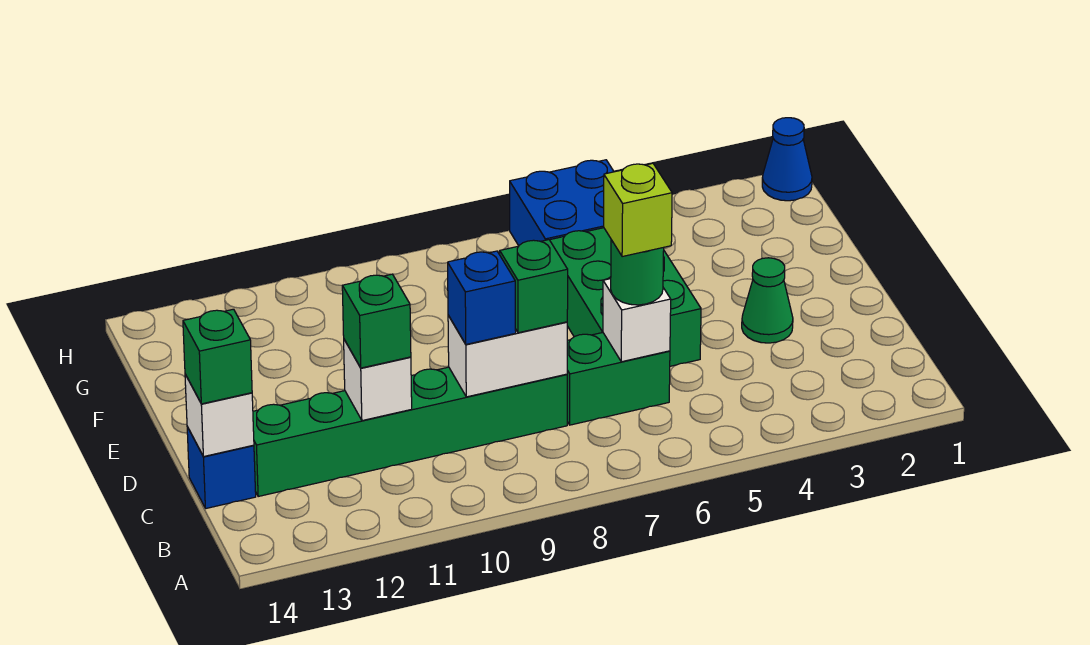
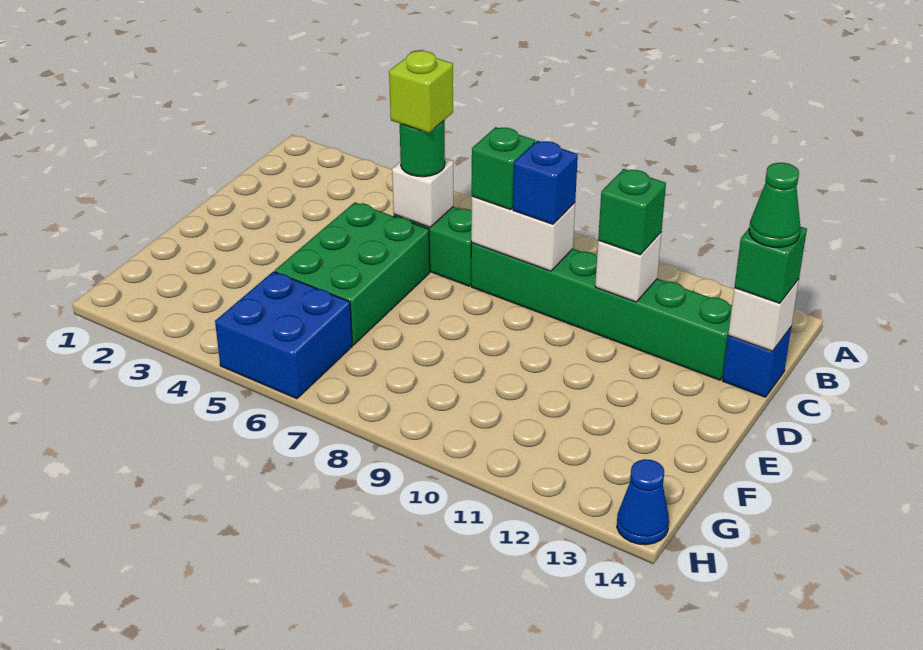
green 1x1 cone [742,258,793,343] -> green 1x1 cone moved to [749,163,801,247]
blue 1x1 cone [762,118,812,201] -> blue 1x1 cone moved to [617,459,669,545]

